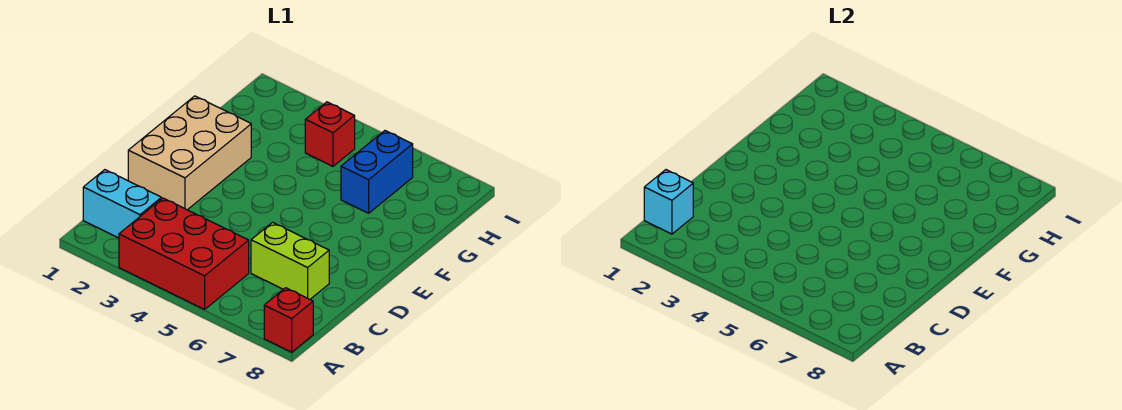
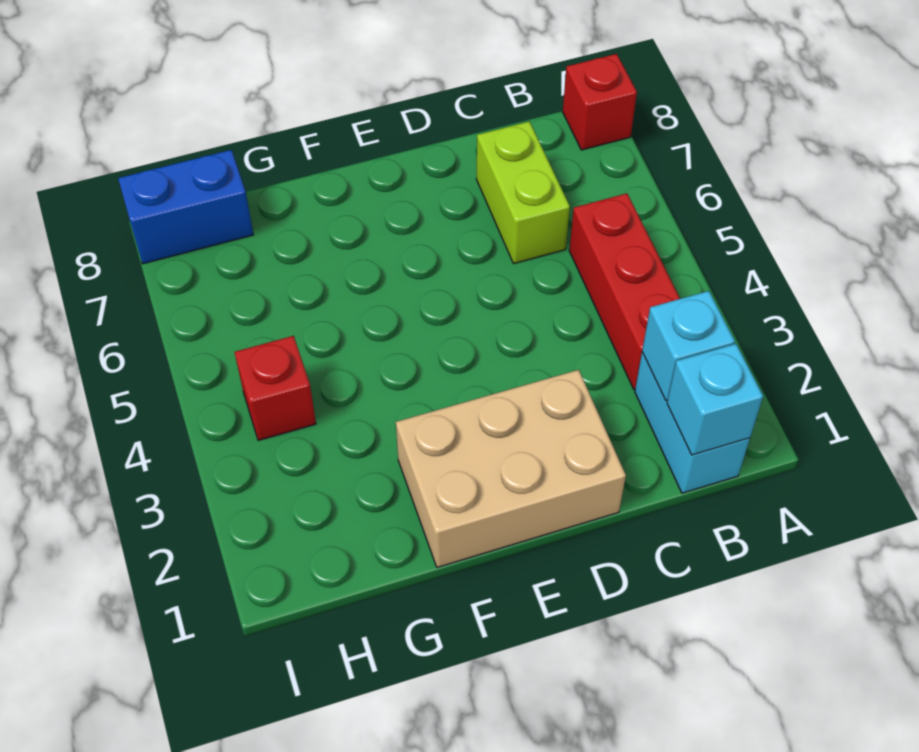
red 2x3 brick [119,198,249,309] -> red 1x3 brick [569,193,680,389]
none -> cyan 1x1 brick [642,291,735,401]
blue 1x2 brick [341,131,413,213] -> blue 1x2 brick moved to [118,150,253,264]

